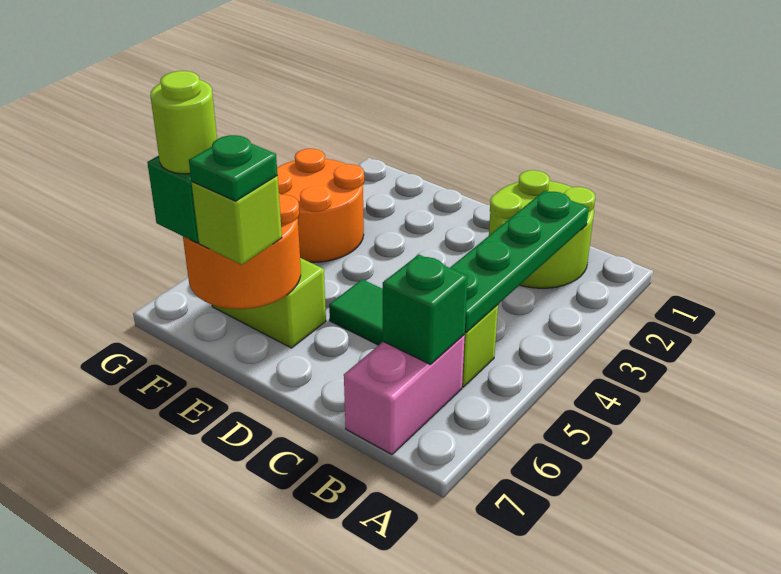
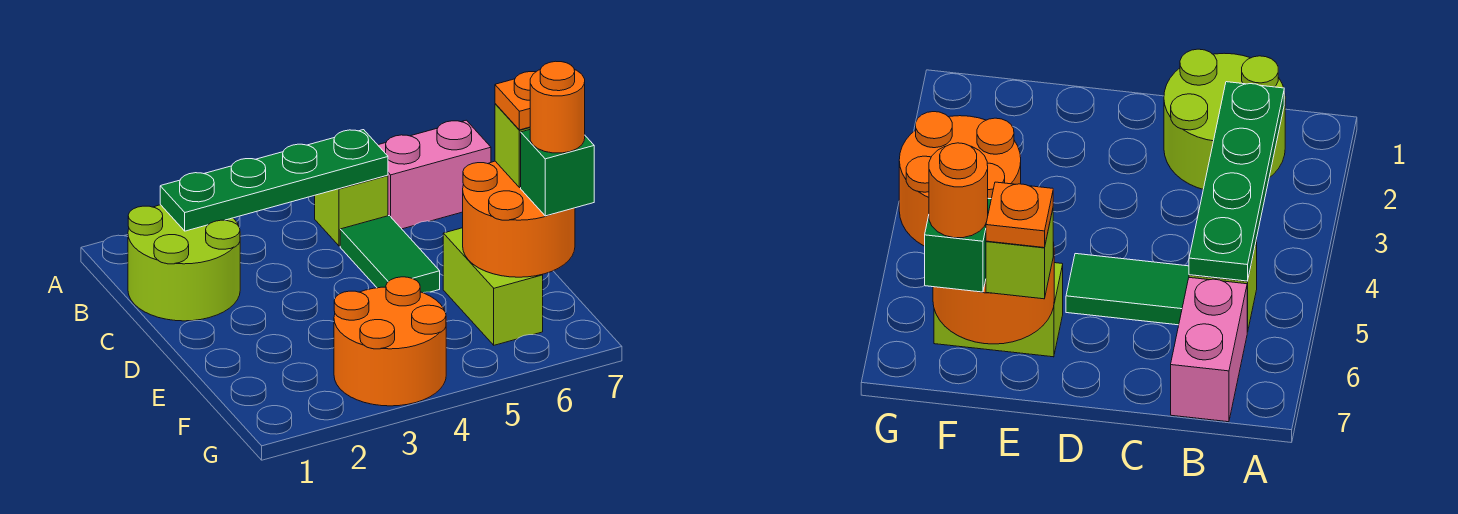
green 1x1 brick [383,255,468,365] -> none
green 1x1 plate [189,135,278,201] -> orange 1x1 plate [495,72,535,130]
lime 1x1 round brick [150,71,217,174] -> orange 1x1 round brick [530,61,585,153]

